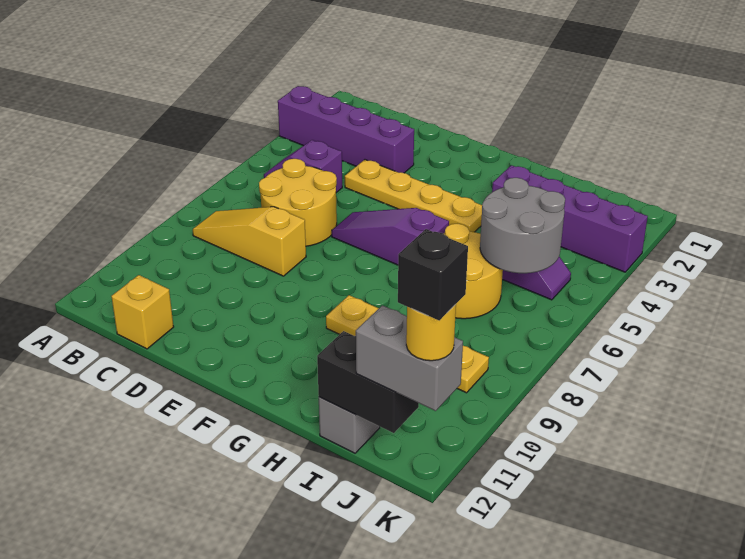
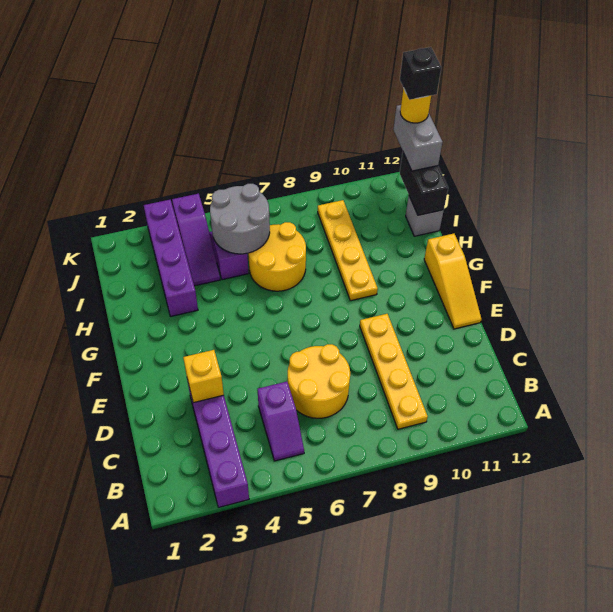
yellow 1x3 slope [193,207,306,276] -> yellow 1x3 slope moved to [424,234,481,329]
yellow 1x1 brick [111,275,174,349] -> yellow 1x1 brick moved to [183,350,224,403]
yellow 1x4 plate [345,160,482,232] -> yellow 1x4 plate moved to [360,314,428,429]
purple 1x3 slope [332,208,449,265] -> purple 1x3 slope moved to [172,194,220,286]

